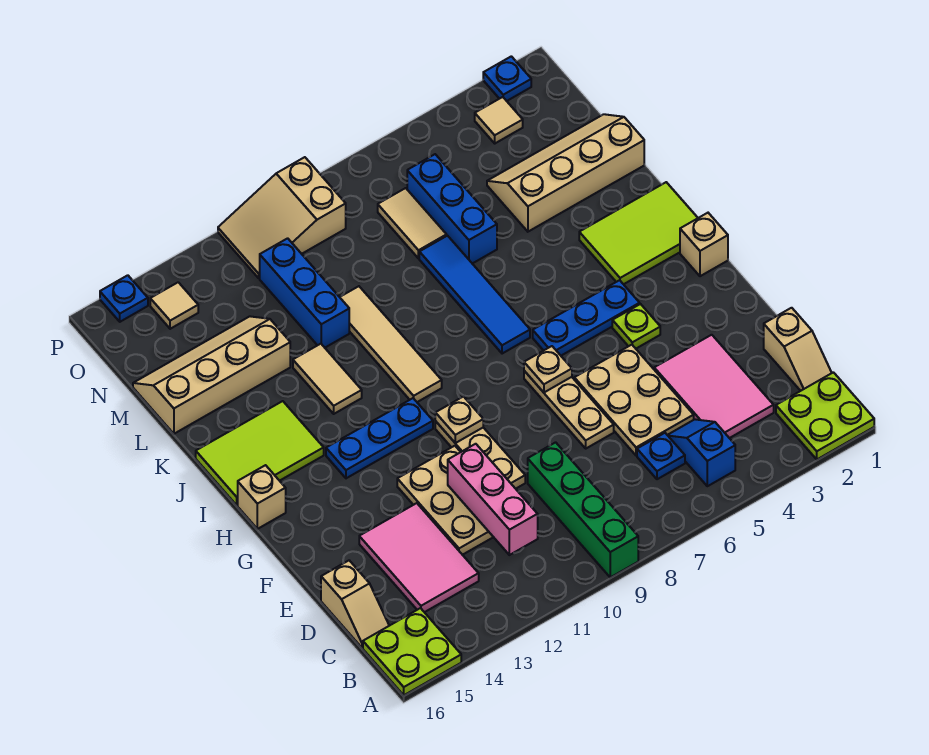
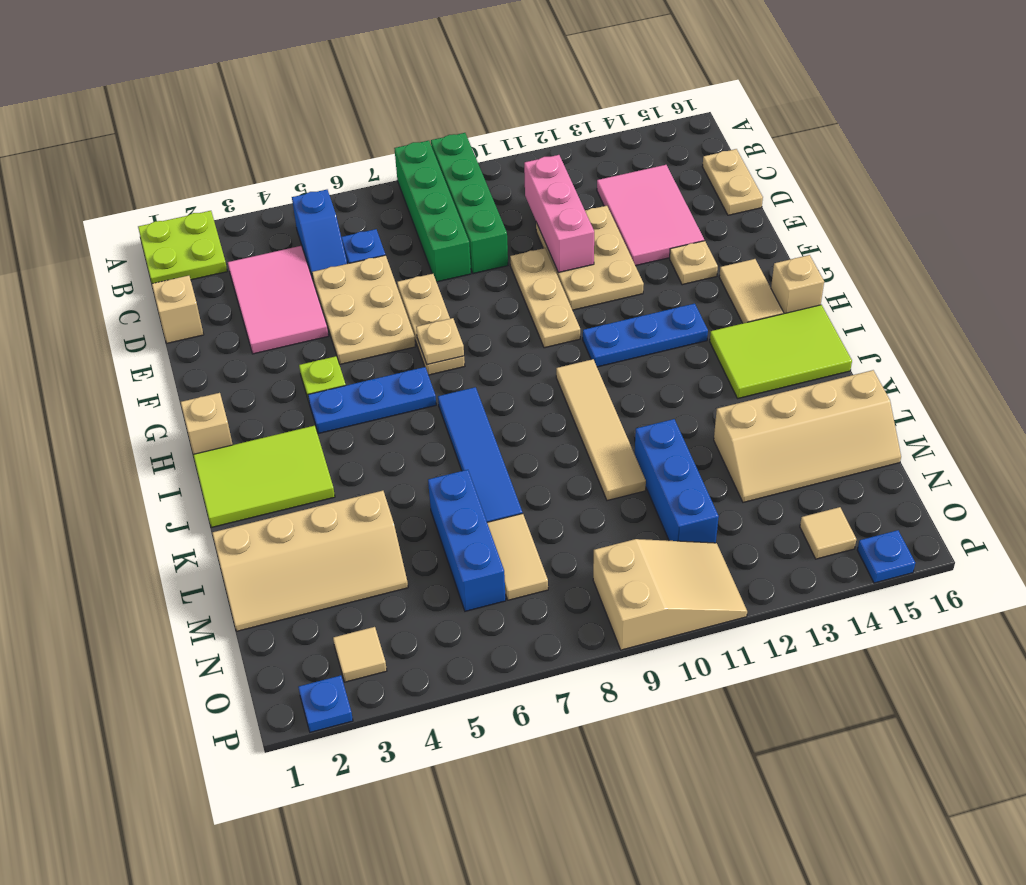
none -> green 1x4 brick [394,141,471,282]
lime 2x2 plate [363,608,461,695] -> none
tan 1x2 slope [321,561,389,648] -> tan 1x2 plate [702,149,763,215]
tan 1x1 plate [435,397,483,443] -> tan 1x1 plate moved to [670,241,718,285]
tan 1x2 tile [293,344,362,414] -> tan 1x2 tile moved to [719,259,783,323]

